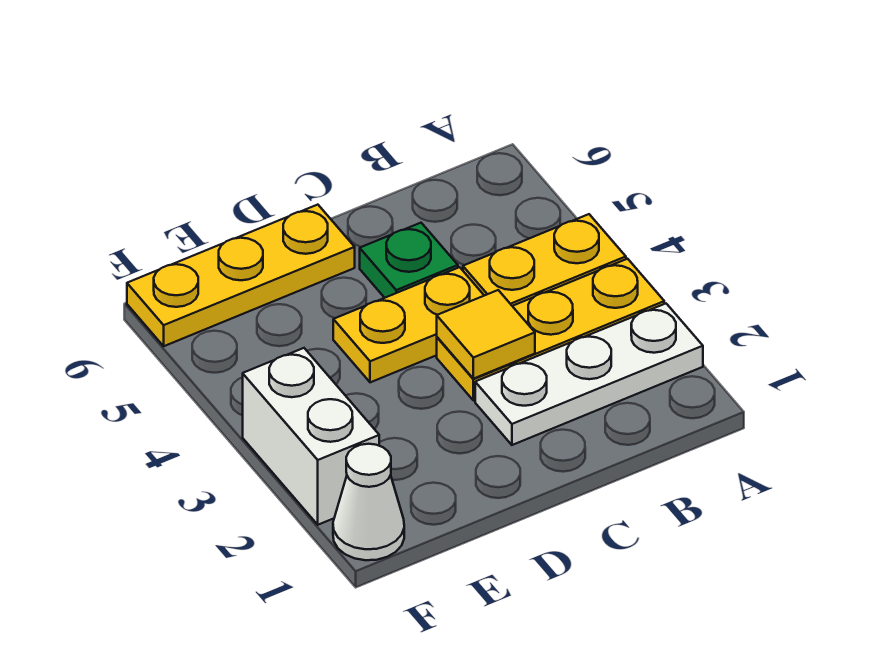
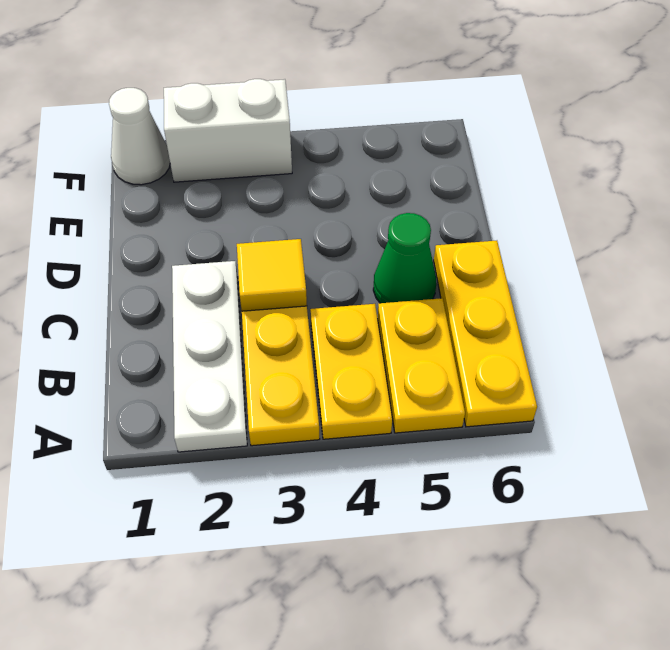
yellow 1x2 plate [333,267,484,382] -> yellow 1x2 plate moved to [378,298,465,433]
green 1x1 plate [360,223,458,298] -> green 1x1 cone [373,213,436,303]
yellow 1x3 plate [127,205,355,346] -> yellow 1x3 plate moved to [434,241,537,427]

